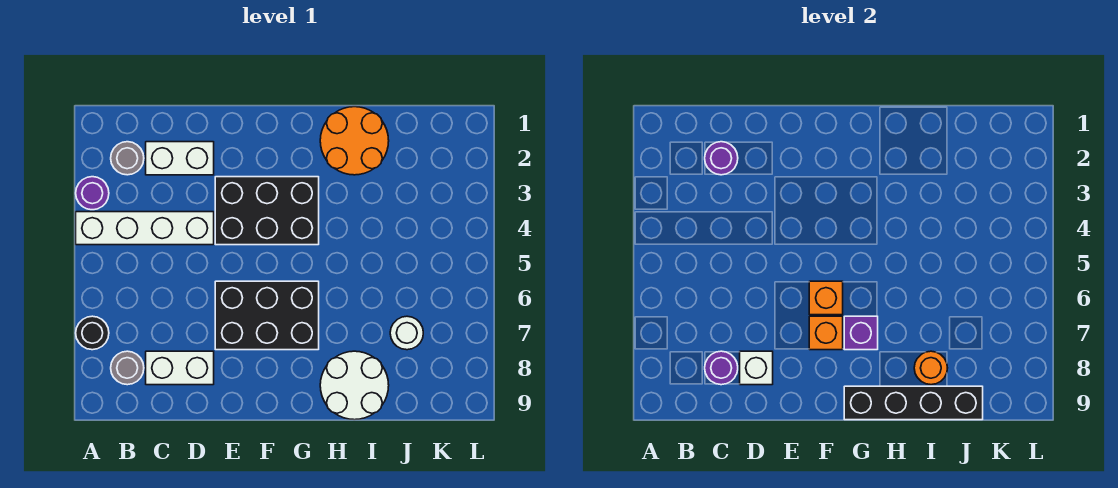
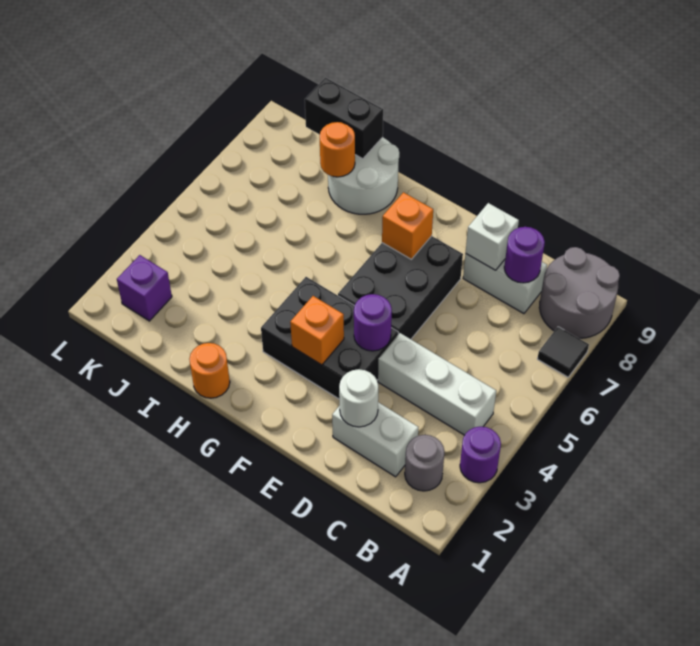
white 1x4 brick [76,212,214,245] -> white 1x3 brick [378,333,496,435]
black 1x1 round brick [76,316,109,350] -> black 1x1 tile [537,327,589,377]
grey 1x1 round brick [111,351,144,385] -> grey 2x2 round brick [539,247,620,338]
purple 1x1 round brick [705,142,738,175] -> purple 1x1 round brick moved to [354,294,392,351]
black 2x3 brick [215,281,319,350] -> black 2x3 brick turned to [338,236,463,339]
orange 1x1 brick [809,281,843,315] -> orange 1x1 brick moved to [290,296,344,365]
purple 1x1 brick [844,316,878,350] -> purple 1x1 brick moved to [117,255,172,321]
black 1x4 brick [844,386,983,420] -> black 1x2 brick [305,78,383,159]
orange 2x2 round brick [320,107,389,175] -> orange 1x1 round brick [189,343,230,398]
white 1x1 round brick [390,316,423,350] -> white 1x1 round brick moved to [339,369,378,427]

